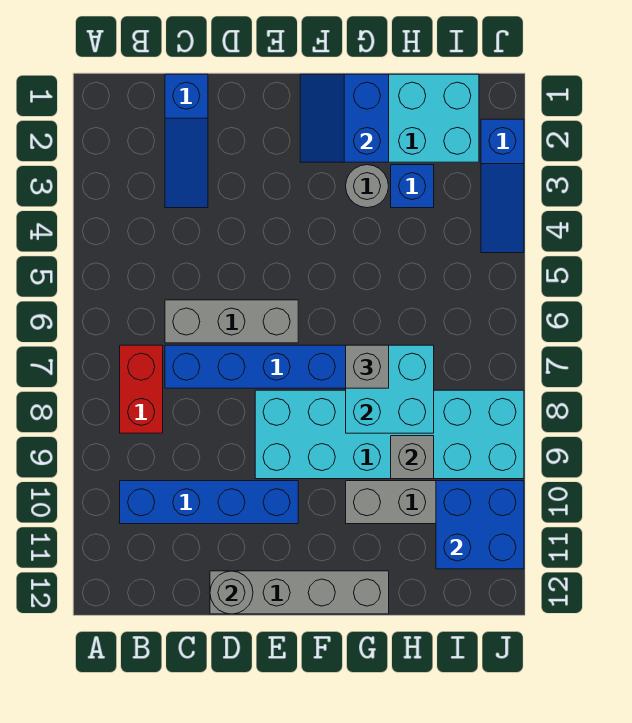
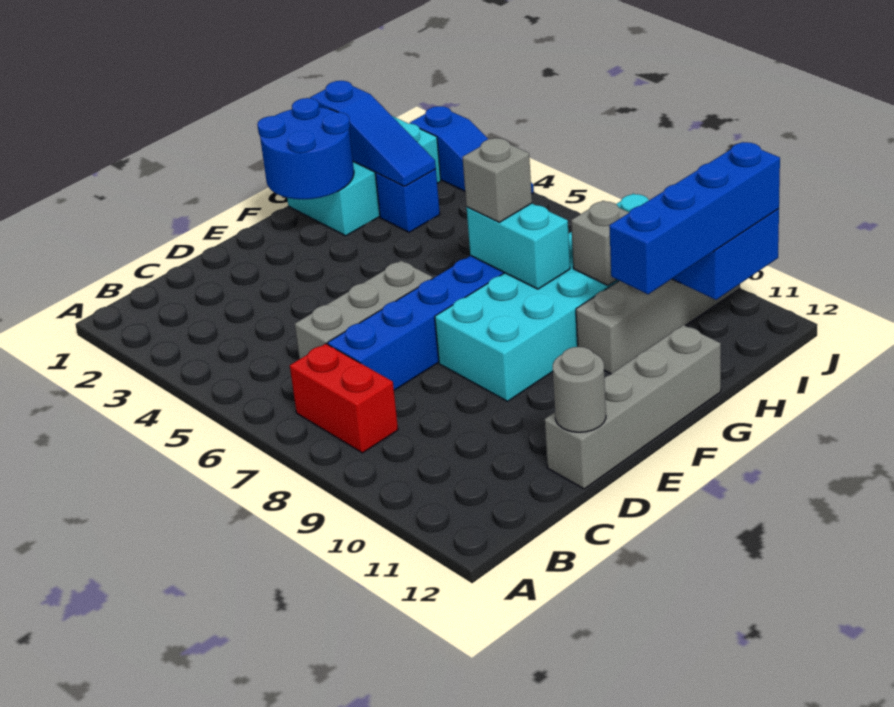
blue 1x4 brick [120,481,298,524] -> blue 1x4 brick moved to [609,142,780,294]
blue 1x3 slope [165,74,208,208] -> blue 1x3 slope moved to [310,81,436,186]
blue 2x2 slope [300,74,389,162] -> blue 2x2 round brick [257,98,354,199]
grey 1x1 round brick [346,165,389,208] -> none
cyan 2x2 brick [346,345,434,433] -> cyan 1x2 brick [466,203,570,289]

